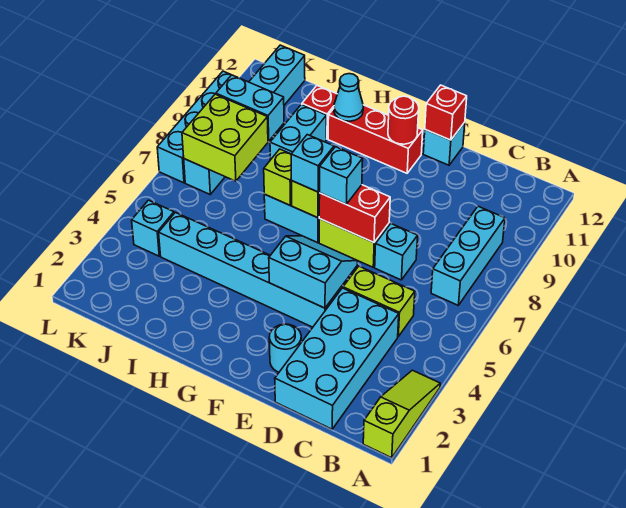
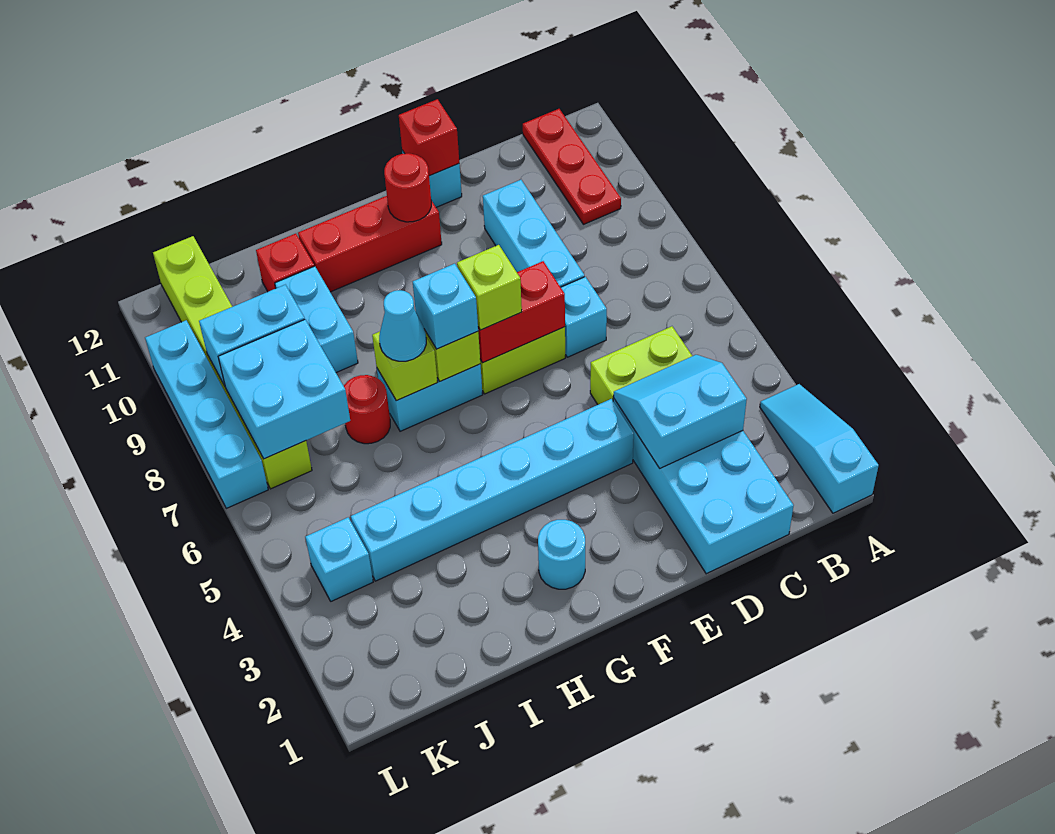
lime 1x3 slope [363,370,440,458] -> cyan 1x3 slope [760,384,879,513]
cyan 1x3 brick [431,206,505,305] -> cyan 1x3 brick moved to [483,180,584,287]
none -> red 1x3 plate [523,109,621,224]
cyan 1x1 round brick [269,324,301,372] -> cyan 1x1 round brick moved to [538,520,585,589]
cyan 2x2 slope [269,236,357,308] -> cyan 2x2 slope moved to [614,355,747,468]
cyan 1x1 brick [319,147,363,204] -> lime 1x1 brick [457,245,522,330]
cyan 1x1 cone [334,74,363,121] -> cyan 1x1 cone moved to [379,290,426,361]
none -> red 1x1 round brick [344,375,390,444]
lime 2x2 brick [182,94,268,181] -> cyan 2x2 brick [218,320,350,459]
cyan 1x6 brick [184,45,305,194] -> lime 1x6 brick [153,236,312,489]

